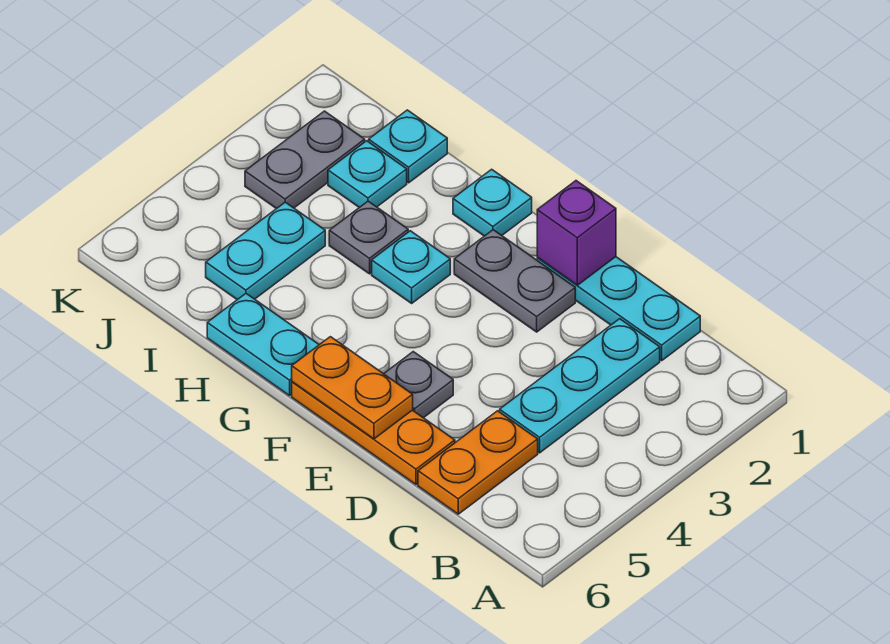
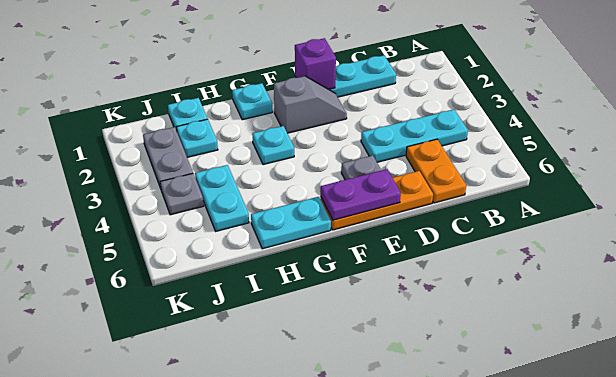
cyan 1x3 plate [500,319,660,453] -> cyan 1x3 plate turned to [361,109,468,162]
grey 1x2 plate [454,230,575,332] -> grey 1x2 slope [274,76,347,133]
orange 1x2 plate [292,337,413,439] -> purple 1x2 plate [321,169,401,220]
grey 1x1 plate [329,201,408,274] -> grey 1x1 plate moved to [160,174,204,215]

